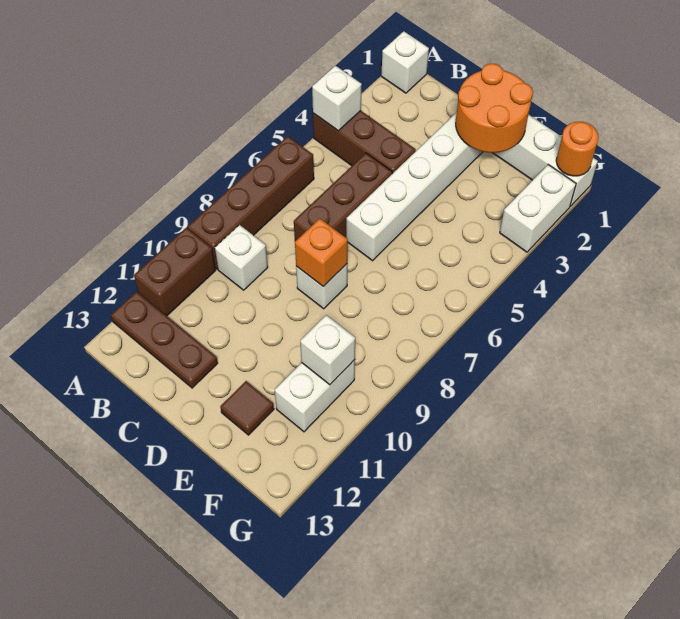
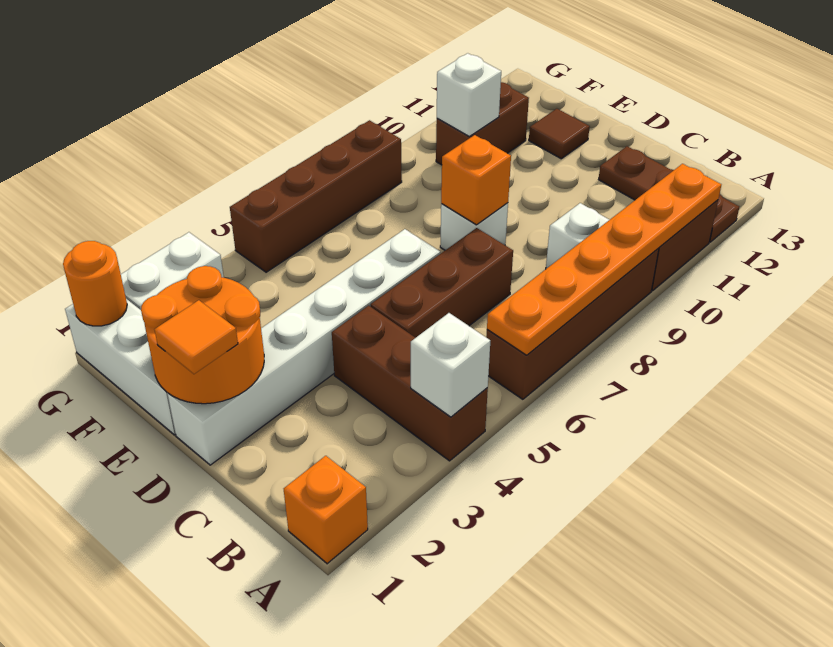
white 1x1 brick [381,31,429,93] -> orange 1x1 brick [284,456,368,564]
none -> orange 1x6 plate [487,164,721,355]
none -> orange 1x1 tile [154,300,238,374]
white 1x2 brick [275,360,355,432] -> brown 1x2 brick [436,82,529,165]
none -> brown 1x4 brick [230,120,402,272]

